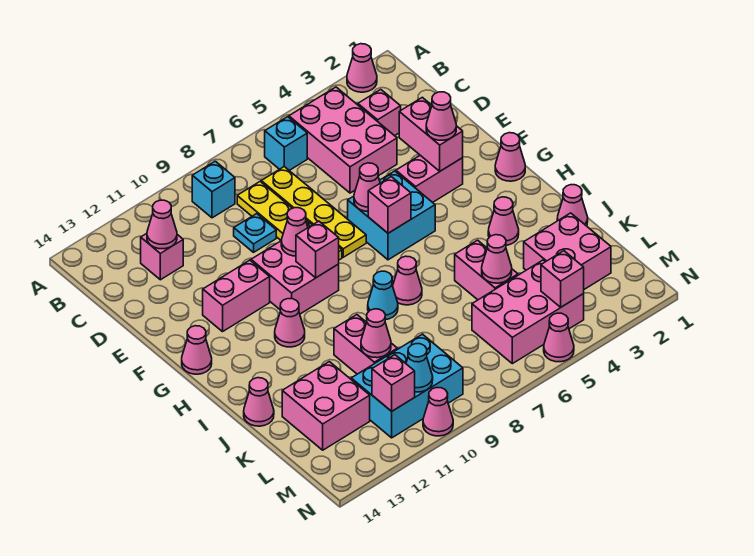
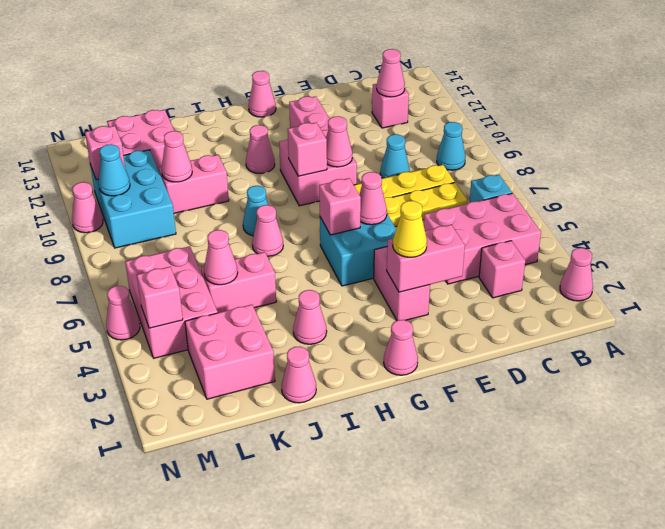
cyan 1x1 brick [192,161,235,218] -> cyan 1x1 cone [437,122,466,170]
cyan 1x1 plate [234,214,276,252] -> cyan 1x1 cone [380,134,410,178]
pink 1x1 cone [426,92,456,140] -> yellow 1x1 cone [393,201,427,257]
pink 1x1 cone [244,378,274,426] -> none

